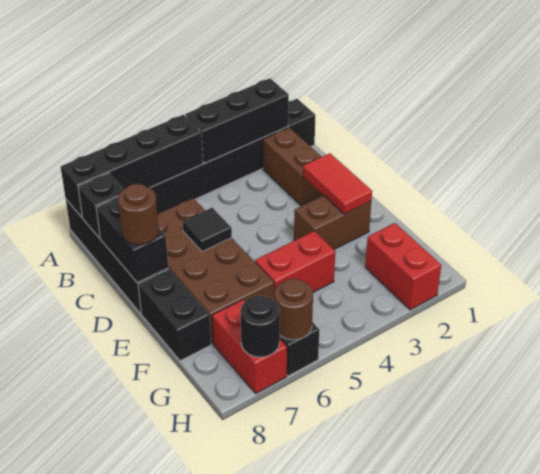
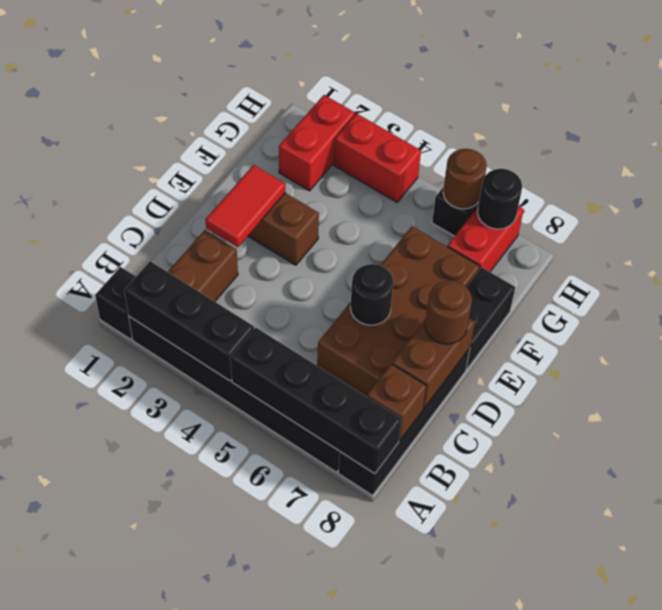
black 1x1 brick [78,173,124,238] -> brown 1x1 brick [367,364,427,440]
black 1x2 brick [96,197,168,283] -> brown 1x2 brick [392,318,475,408]
black 1x1 tile [182,208,232,252] -> black 1x1 round brick [350,264,394,325]
red 1x2 brick [255,231,335,292] -> red 1x2 brick moved to [334,114,421,202]

